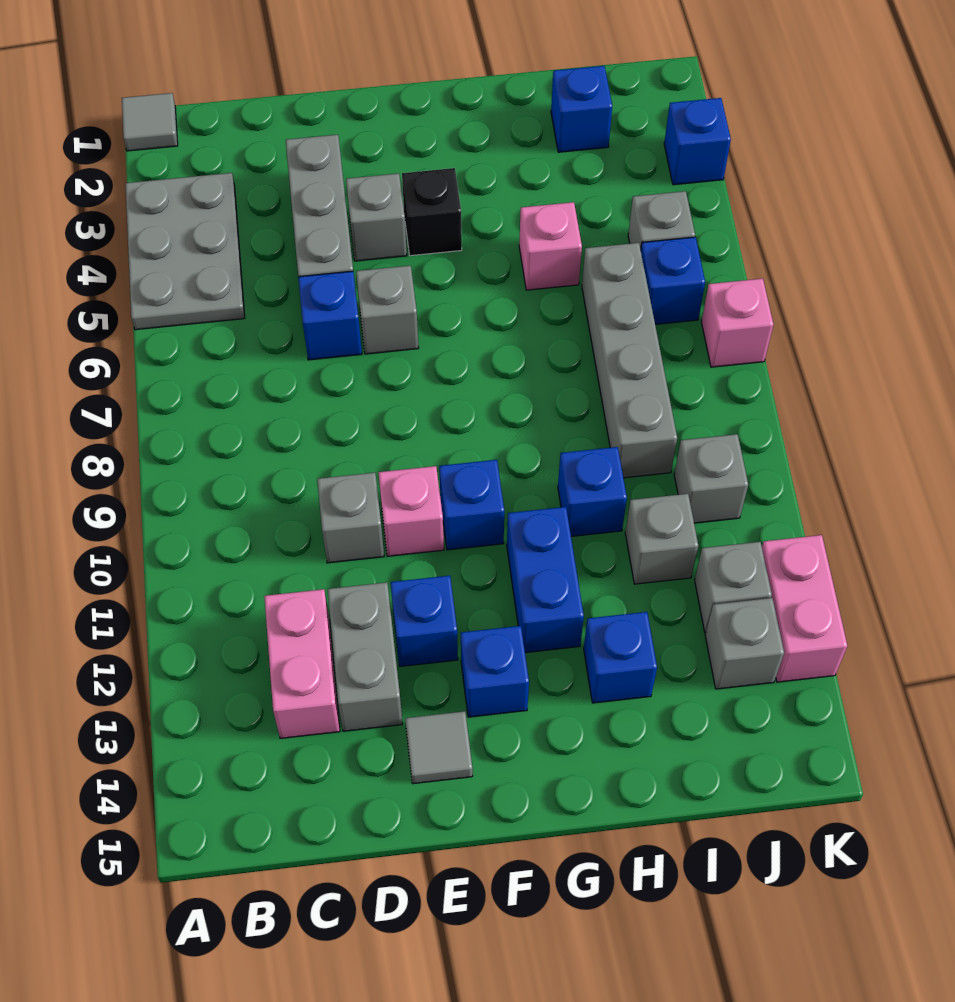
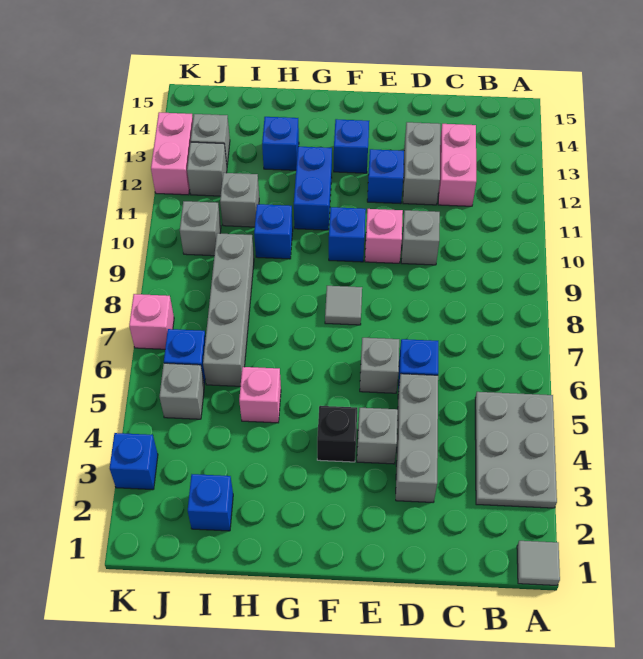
grey 1x1 tile [405,711,473,784] -> grey 1x1 tile moved to [325,286,362,325]

